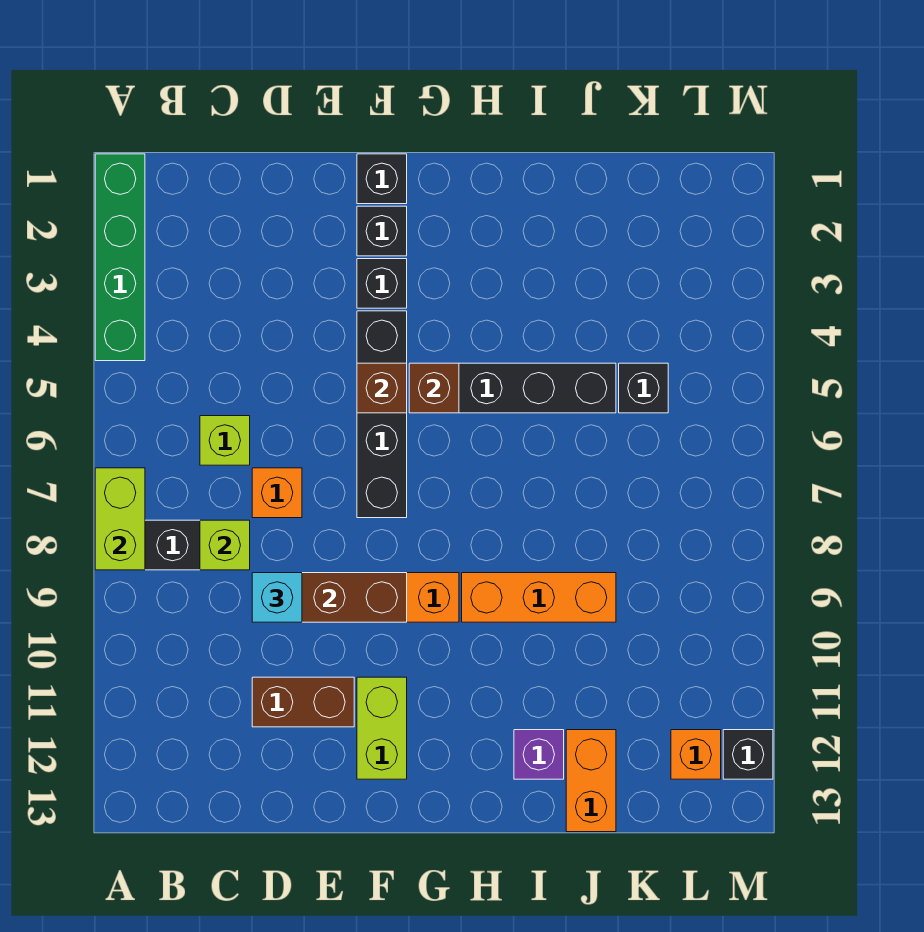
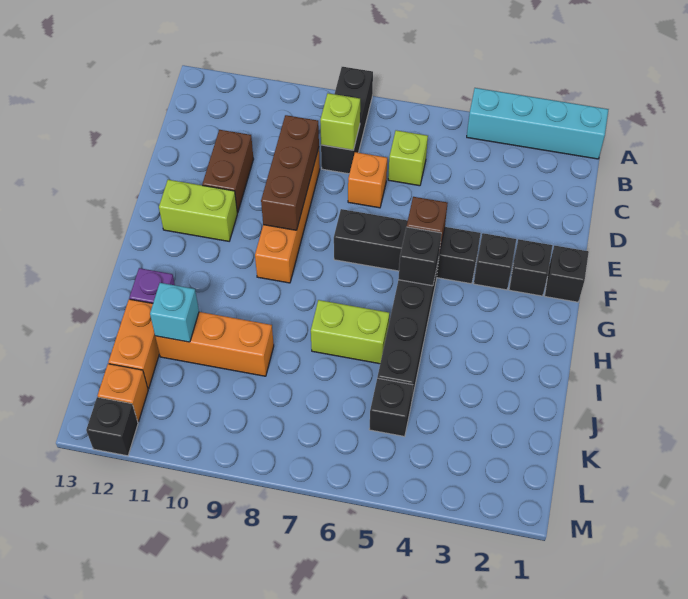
green 1x4 brick [95,154,145,361] -> cyan 1x4 brick [467,88,609,159]
lime 1x2 brick [95,468,145,570] -> lime 1x2 brick moved to [311,300,389,364]
cyan 1x1 brick [252,573,302,622] -> cyan 1x1 brick moved to [150,283,199,342]
brown 1x1 brick [409,363,459,413] -> black 1x1 brick [398,227,441,286]
orange 1x3 brick [462,573,616,622] -> orange 1x3 brick turned to [155,312,274,376]
orange 1x2 brick [566,730,616,832] -> orange 1x2 brick turned to [108,299,159,389]

